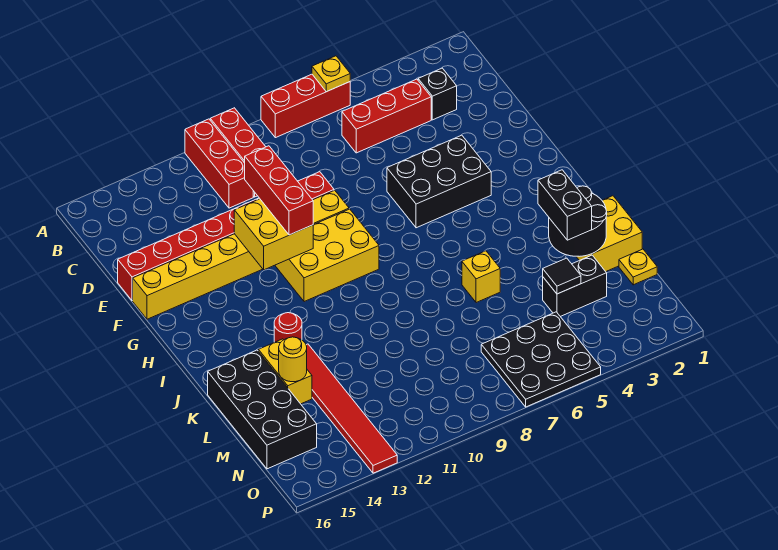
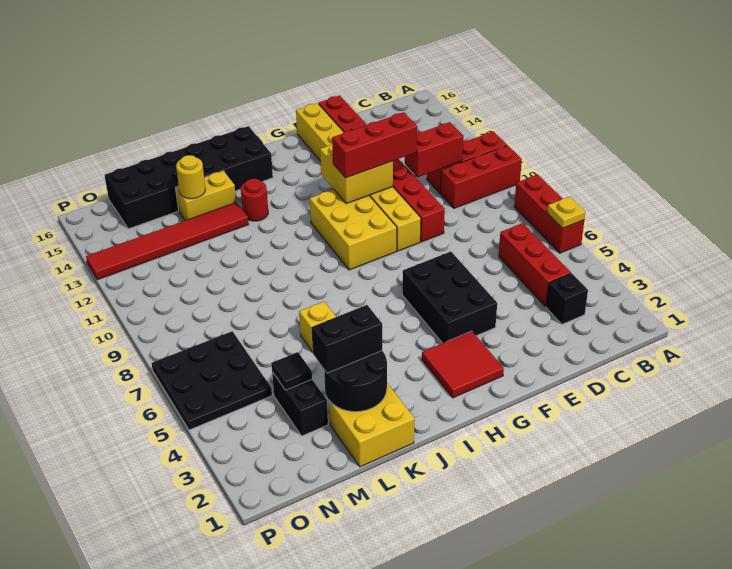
none -> red 1x2 brick [405,122,464,177]
none -> red 2x2 tile [422,331,504,398]
black 2x4 brick [208,350,317,469] -> black 2x6 brick [105,126,273,229]
yellow 1x1 plate [619,249,657,285] -> none

